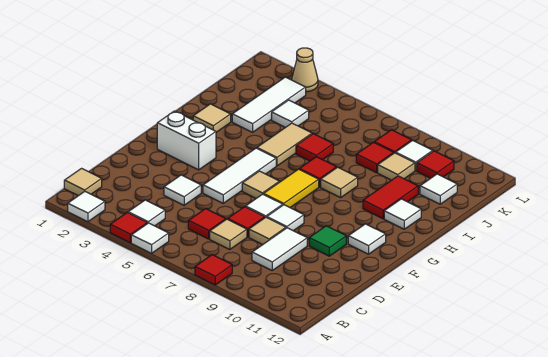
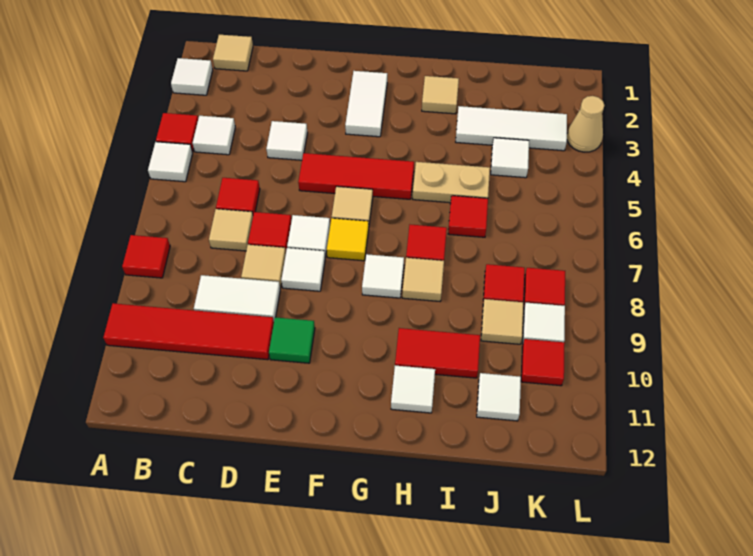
none -> red 1x4 tile [103,303,274,360]
white 1x3 tile [203,148,276,203] -> red 1x3 tile [298,153,414,199]
white 1x2 brick [157,111,216,170] -> white 1x2 tile [345,71,387,137]
yellow 1x2 tile [263,169,319,208] -> yellow 1x1 tile [327,218,369,261]
white 1x1 tile [348,224,386,254] -> white 1x1 tile moved to [362,254,404,298]
tan 1x2 tile [257,123,312,166] -> tan 1x2 plate [413,162,490,203]

